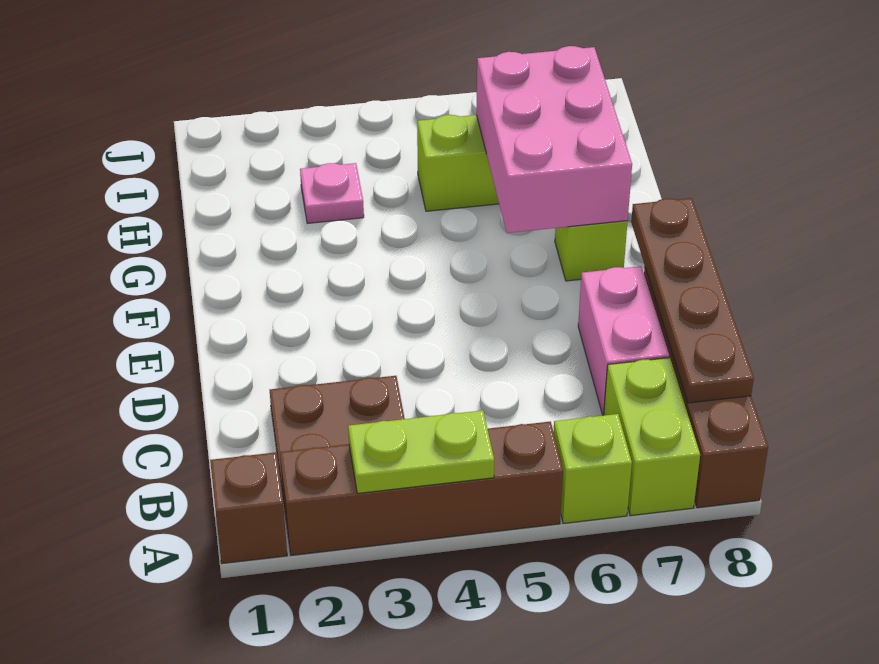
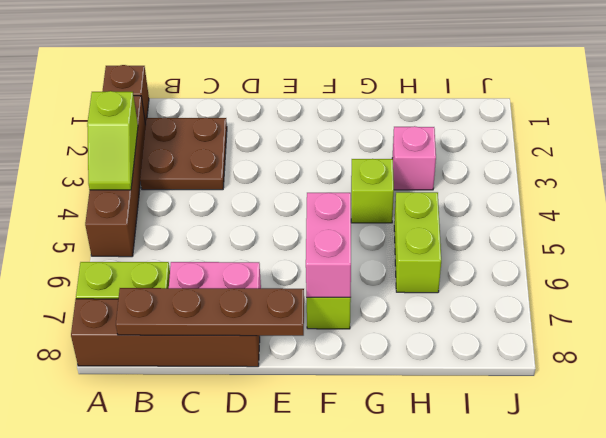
lime 1x2 plate [348,410,494,493] -> lime 1x2 slope [87,91,138,190]
lime 1x1 brick [553,414,632,523] -> lime 1x1 brick moved to [351,159,394,223]
pink 2x3 brick [476,46,632,233] -> pink 1x2 brick [306,193,351,297]
pink 1x1 plate [300,163,364,223] -> pink 1x1 brick [392,126,436,190]

